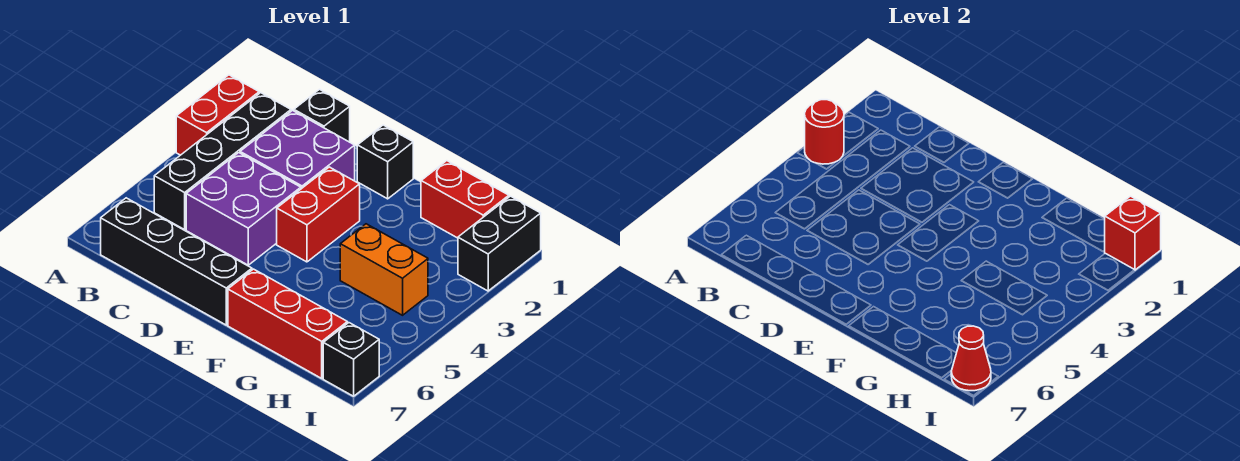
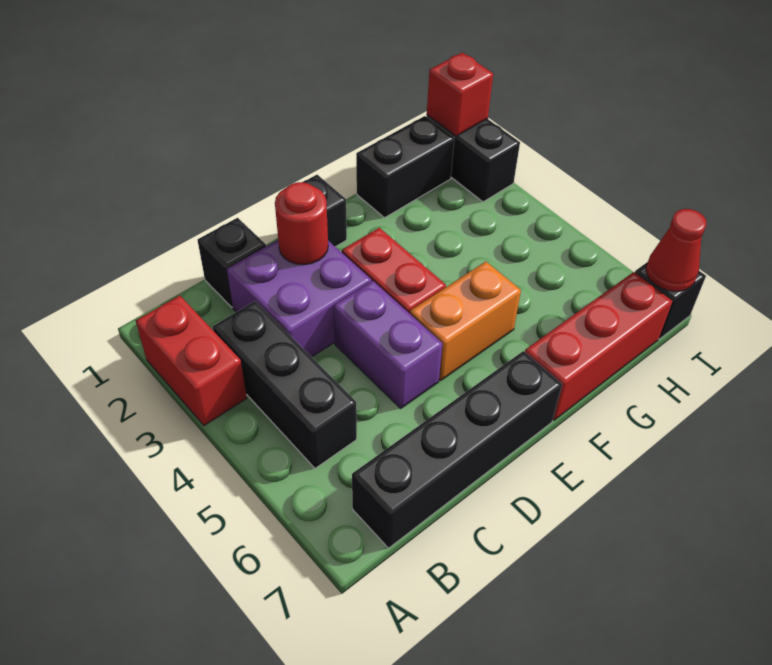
red 1x1 round brick [805,100,844,164] -> red 1x1 round brick moved to [275,182,328,265]
black 1x4 brick [154,93,291,230] -> black 1x3 brick [213,301,357,468]
purple 2x2 brick [186,153,301,265] -> purple 1x2 brick [333,281,443,408]
red 1x2 brick [421,161,509,238] -> black 1x2 brick [356,116,454,218]
orange 1x2 brick [340,224,428,315] -> orange 1x2 brick moved to [410,262,521,380]

